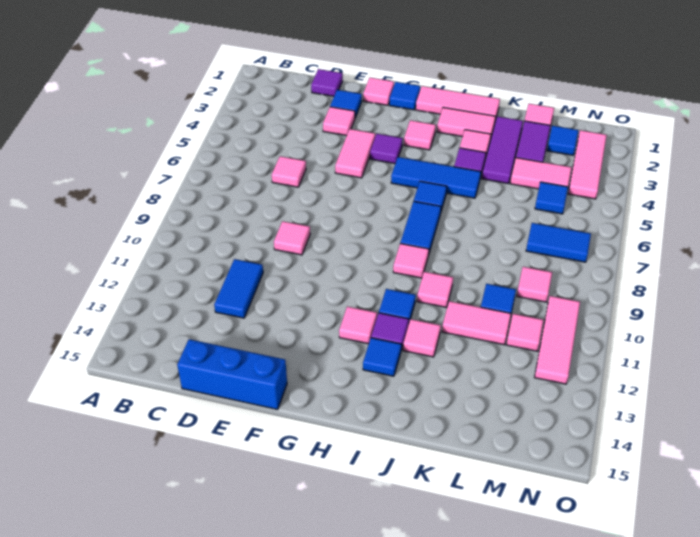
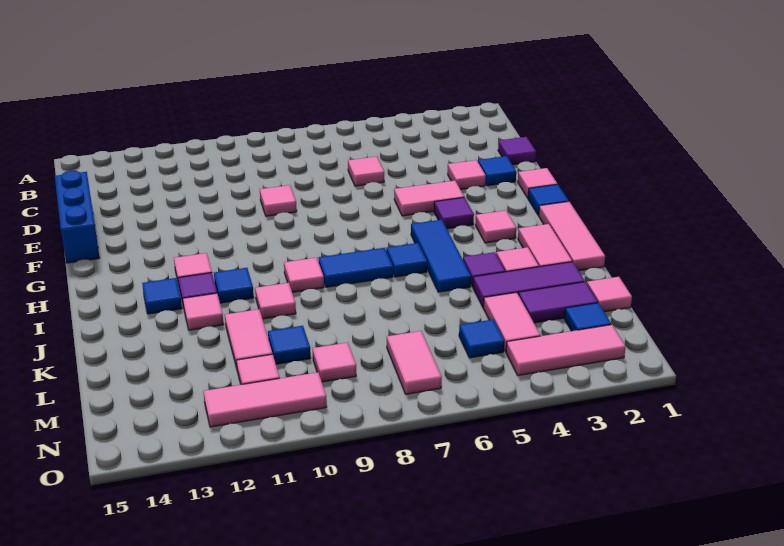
blue 1x2 tile [214,259,263,318] -> none
blue 1x2 tile [526,223,591,262] -> pink 1x2 tile [387,331,442,394]

